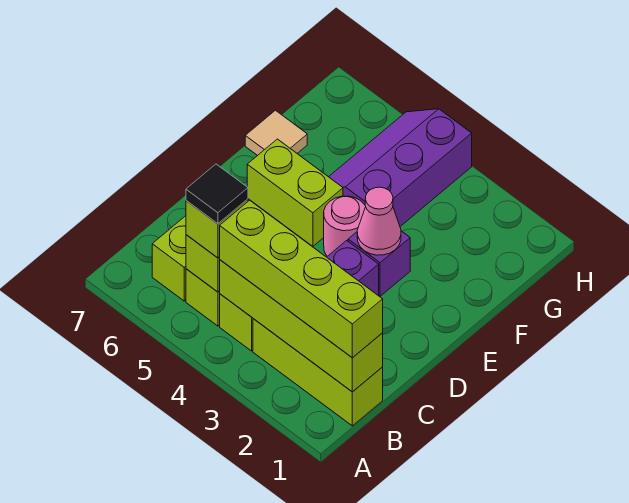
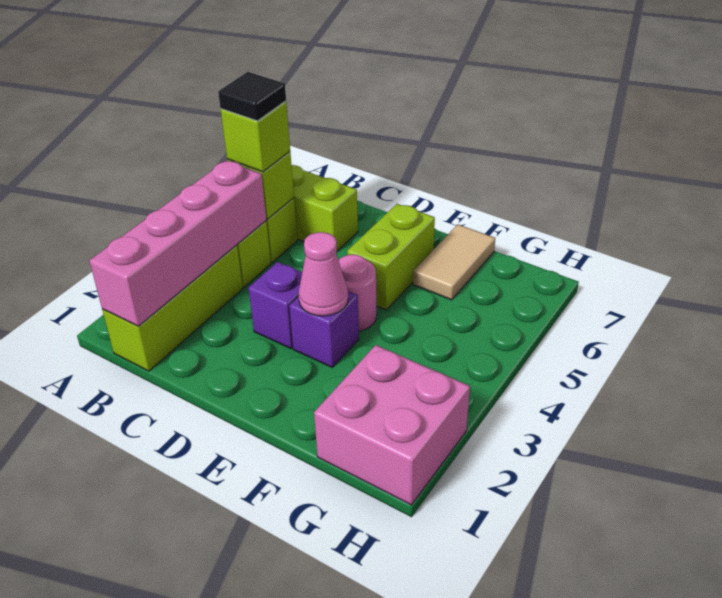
lime 1x4 brick [220,260,383,392] -> pink 1x4 brick [90,161,266,326]
lime 1x4 brick [220,200,383,357] -> none
purple 2x3 slope [329,109,472,226] -> none
tan 1x1 tile [245,110,307,156] -> tan 1x2 tile [413,225,495,300]
none -> pink 2x2 brick [314,345,470,505]

